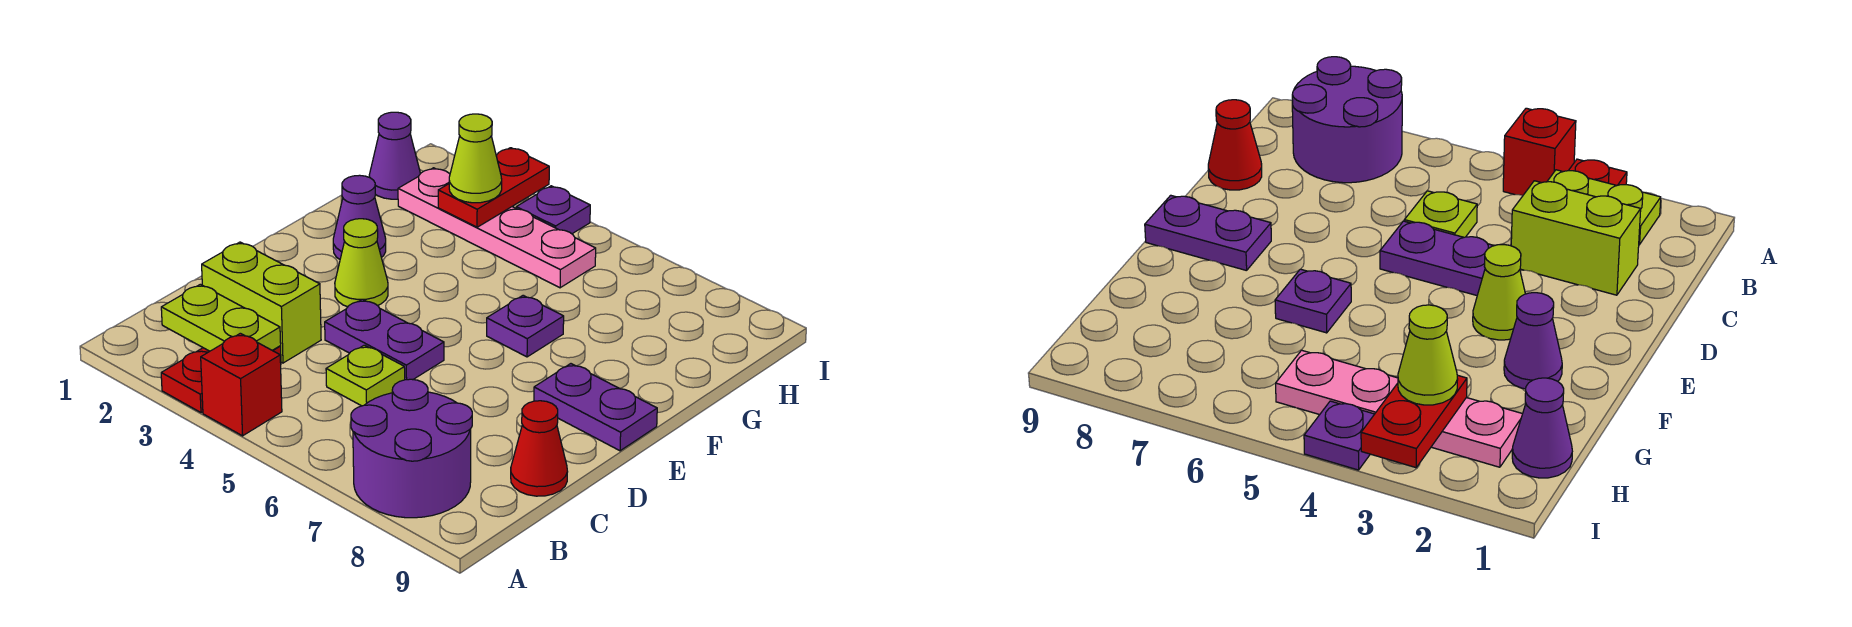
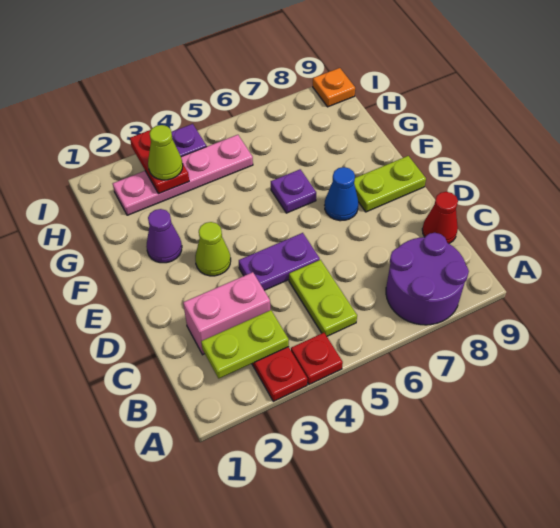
red 1x1 brick [201,333,282,436] -> red 1x1 plate [291,333,343,384]
lime 1x2 brick [202,242,321,363] -> pink 1x2 brick [183,272,270,355]
lime 1x1 plate [326,345,405,406] -> lime 1x2 plate [289,260,357,336]
none -> blue 1x1 cone [325,167,358,221]
purple 1x2 plate [534,364,657,451] -> lime 1x2 plate [354,156,426,212]
purple 1x1 cone [369,112,420,199] -> none
none -> orange 1x1 plate [313,68,355,107]

